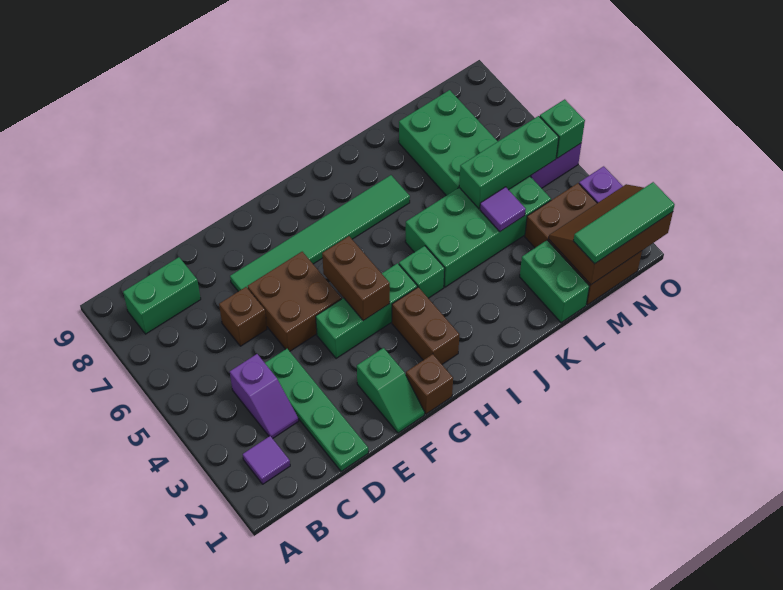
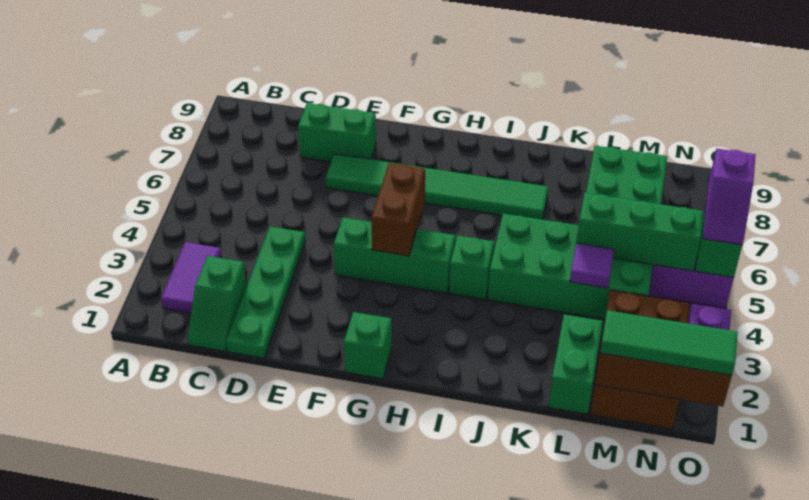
purple 1x1 tile [243,436,290,484] -> purple 1x2 tile [161,242,222,313]
green 1x2 brick [123,257,201,334] -> green 1x2 brick moved to [298,103,376,162]
purple 1x2 slope [230,354,299,439] -> purple 1x2 slope moved to [703,148,756,245]
brown 1x1 brick [219,287,267,346] -> none
brown 2x2 brick [248,252,341,351] -> none
green 1x2 slope [357,348,425,433] -> green 1x2 slope moved to [188,256,247,351]
brown 1x1 brick [406,354,453,414] -> green 1x1 brick [344,312,392,379]
brown 1x2 brick [392,287,459,364] -> none

